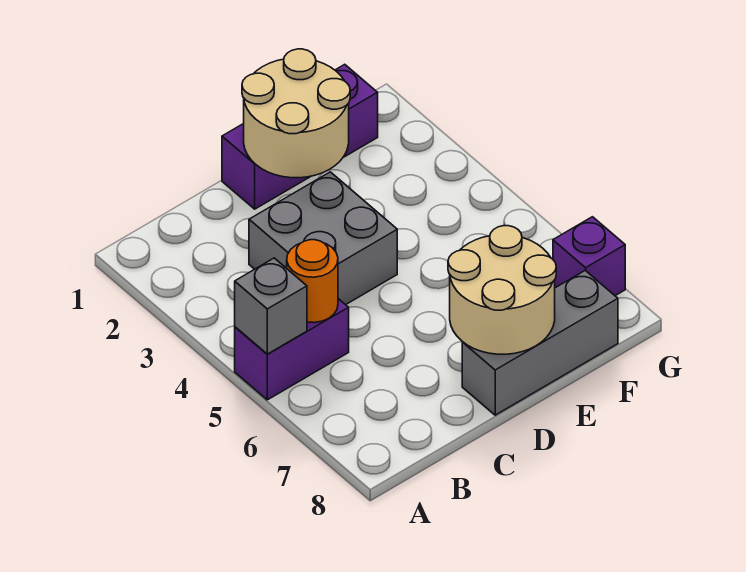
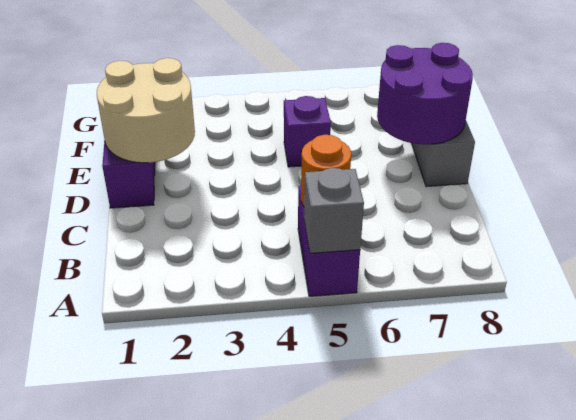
grey 2x2 brick [249,172,397,305] -> none
tan 2x2 round brick [448,226,556,354] -> purple 2x2 round brick [377,43,473,144]
purple 1x1 brick [553,217,625,296] -> purple 1x1 brick moved to [284,96,331,167]

